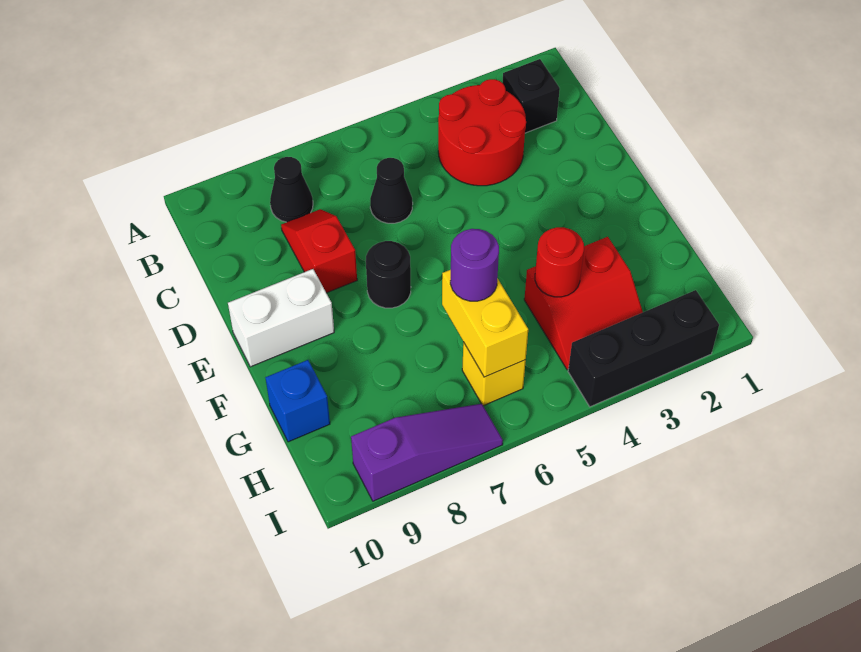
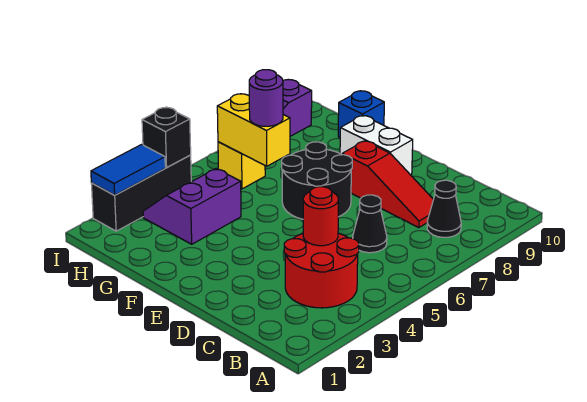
black 1x1 brick [502,59,560,133] -> black 1x1 brick moved to [142,107,191,167]
red 1x2 slope [281,209,357,293] -> red 1x3 slope [342,141,434,228]
black 1x1 round brick [366,241,411,308] -> black 2x2 round brick [282,142,352,219]
white 1x2 brick [228,269,334,367] -> white 1x2 brick turned to [340,115,413,175]
red 2x2 slope [524,237,643,370] -> purple 2x2 slope [143,169,241,244]
red 1x1 round brick [535,227,584,297] -> red 1x1 round brick moved to [303,187,338,246]
none -> blue 1x2 tile [91,144,165,195]

